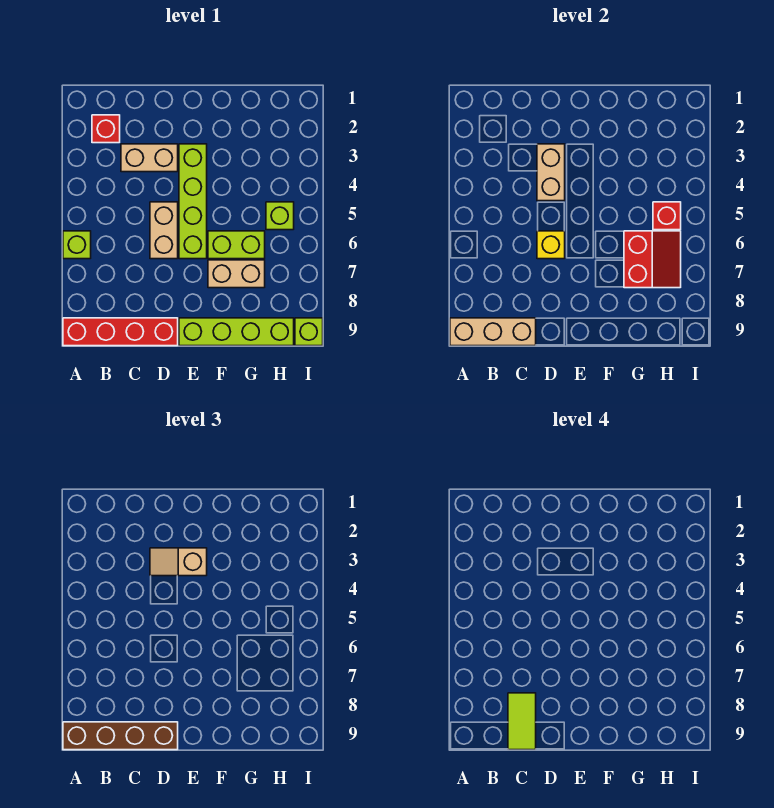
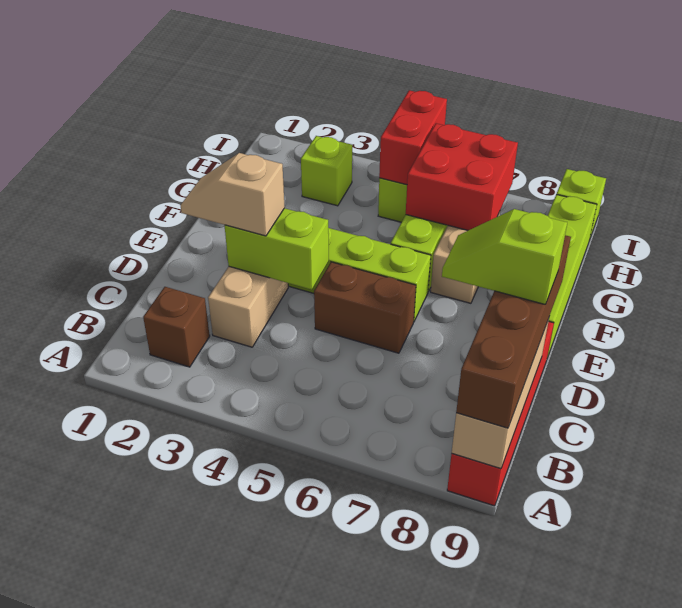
lime 1x1 brick [63,231,91,259] -> lime 1x1 brick moved to [301,136,352,206]
red 1x1 brick [92,115,120,143] -> brown 1x1 brick [143,287,210,367]
lime 1x2 tile [508,693,536,750] -> lime 1x2 slope [442,209,567,304]
tan 1x2 brick [537,144,565,201] -> lime 1x2 brick [225,208,329,290]
tan 1x2 slope [150,548,207,576] -> tan 1x2 slope turned to [181,153,285,236]
tan 1x2 brick [150,202,178,259] -> brown 1x2 brick [314,262,416,353]
yellow 1x1 brick [537,231,565,259] -> none
red 2x2 slope [624,231,681,288] -> red 2x2 brick [406,123,518,231]
red 1x1 brick [653,202,681,230] -> red 1x2 brick [379,90,447,185]

